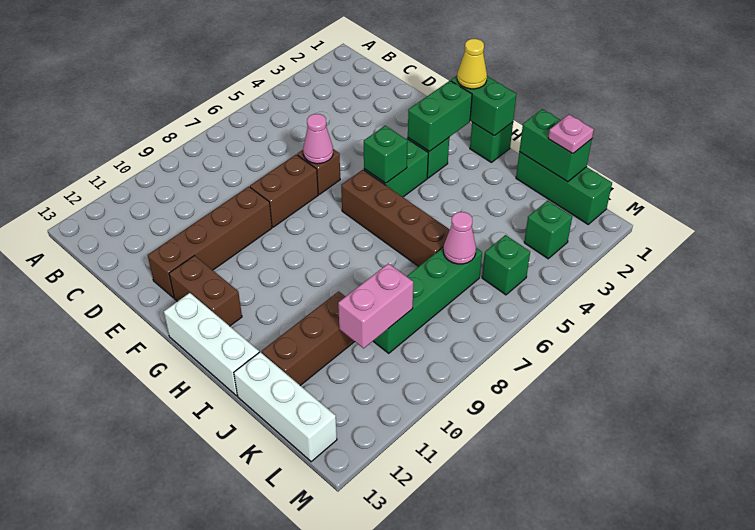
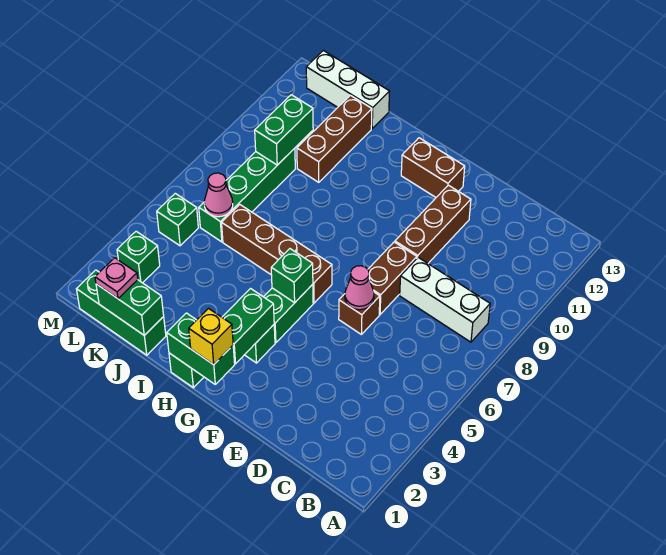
brown 1x4 brick [148,186,272,298] -> brown 1x3 brick [395,185,471,263]
yellow 1x1 cone [457,39,487,89] -> yellow 1x1 brick [189,309,233,365]
white 1x3 brick [164,293,259,396] -> white 1x3 brick moved to [400,257,490,342]
pink 1x2 brick [338,264,413,348] -> green 1x2 brick [255,95,313,165]

